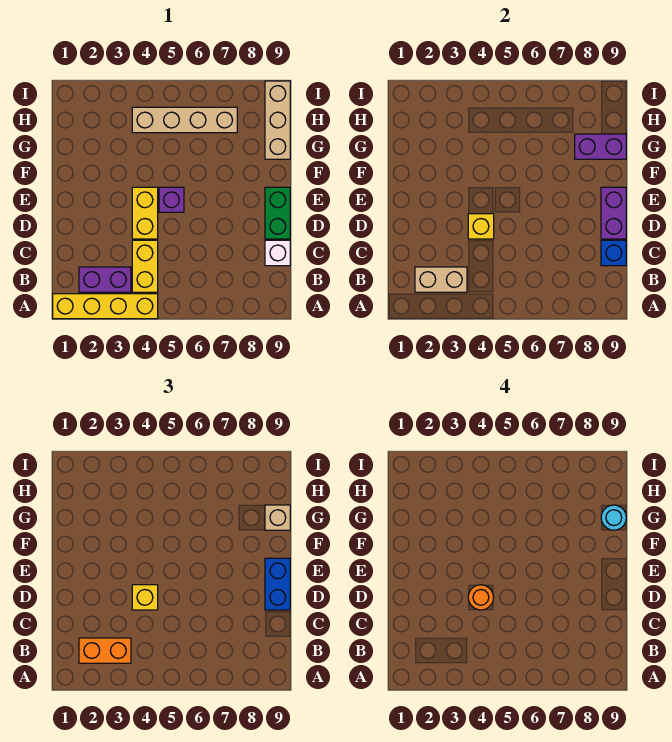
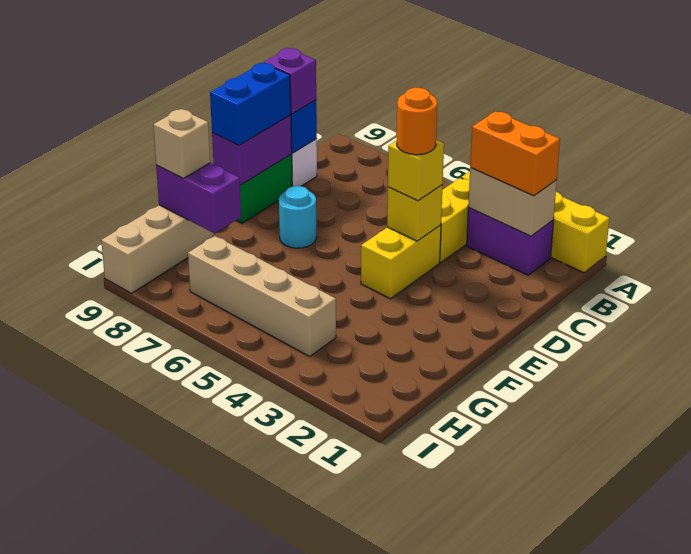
purple 1x1 brick [159,187,184,212] -> purple 1x1 brick moved to [264,48,316,114]
cyan 1x1 round brick [601,505,626,530] -> cyan 1x1 round brick moved to [279,186,316,248]

